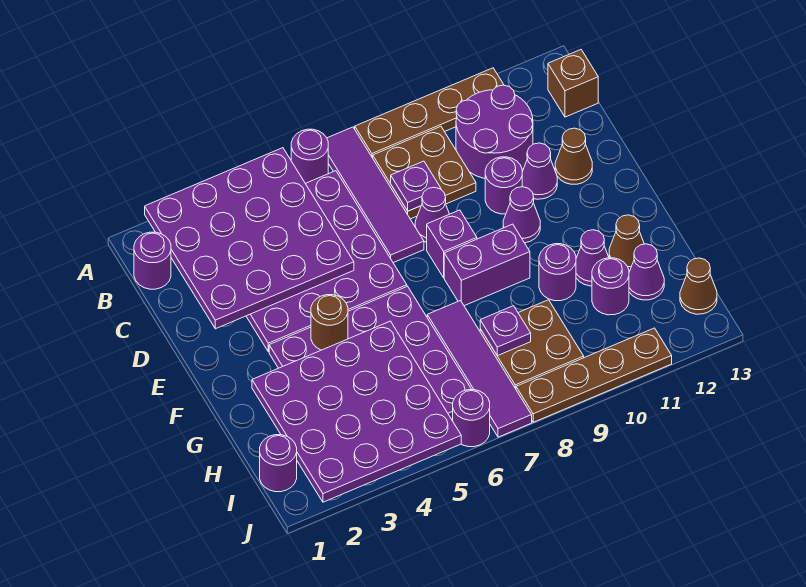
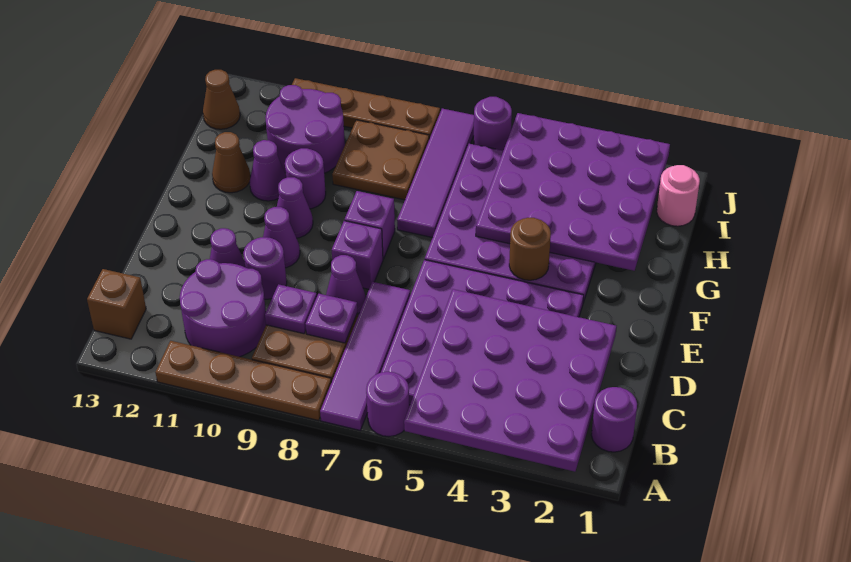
brown 1x1 cone [555,128,592,184] -> none
purple 1x2 brick [444,224,530,306] -> purple 1x1 brick [345,191,395,259]
purple 1x1 plate [480,306,531,356] -> purple 1x1 plate moved to [265,284,317,334]
purple 1x1 round brick [592,258,629,315] -> purple 2x2 round brick [265,85,345,173]
purple 1x1 cone [629,244,664,300] -> purple 1x1 cone moved to [277,177,313,238]
purple 1x1 round brick [260,435,297,492] -> pink 1x1 round brick [657,165,700,226]

